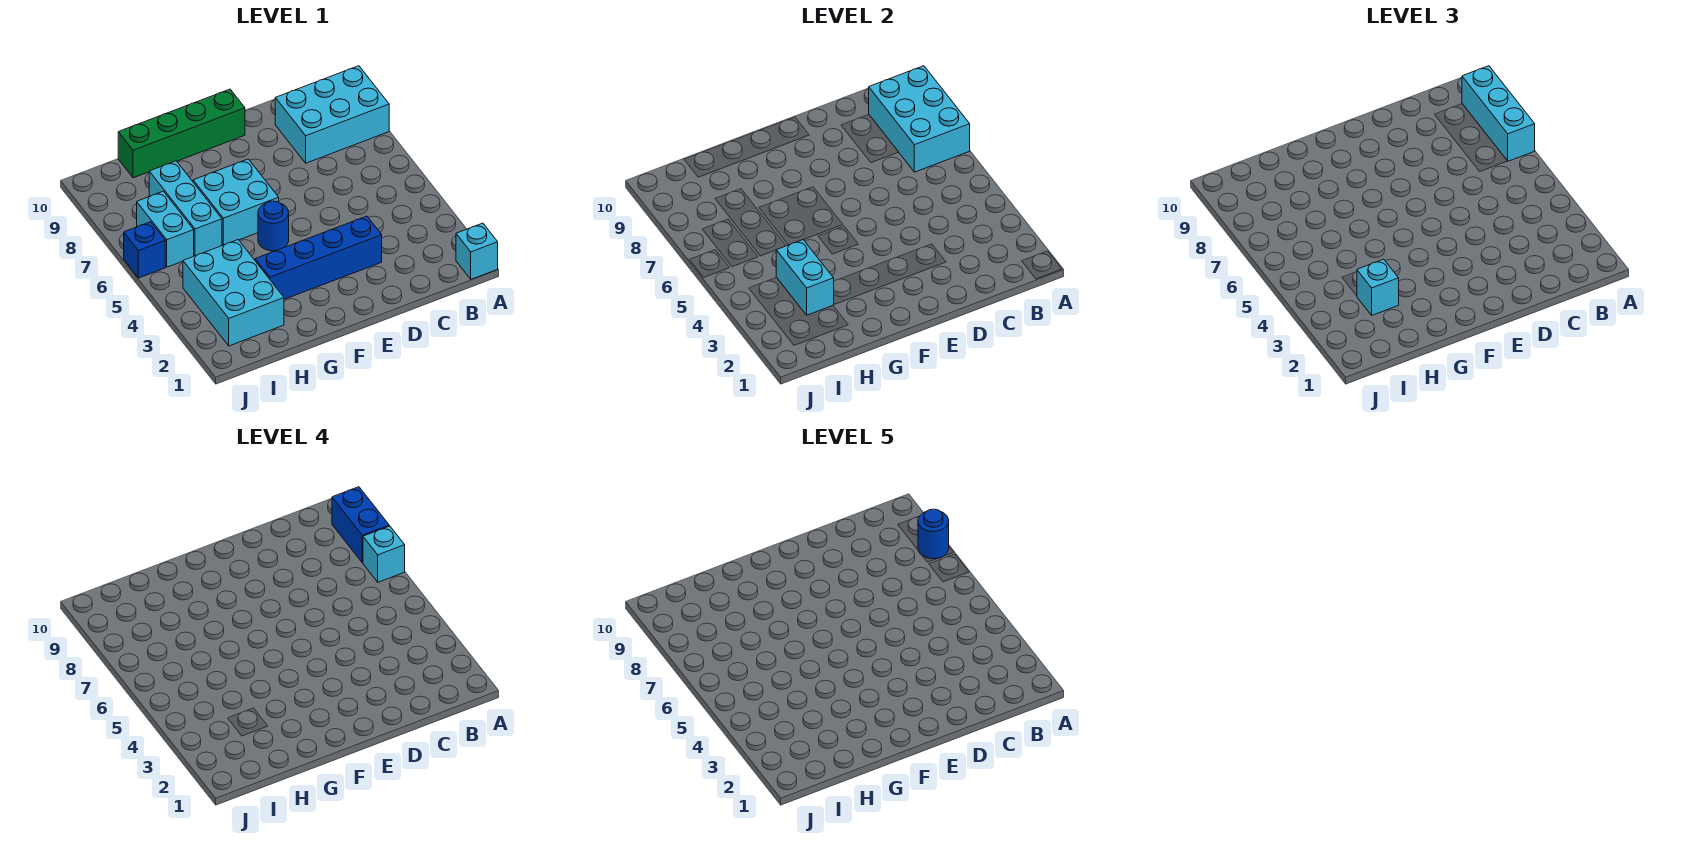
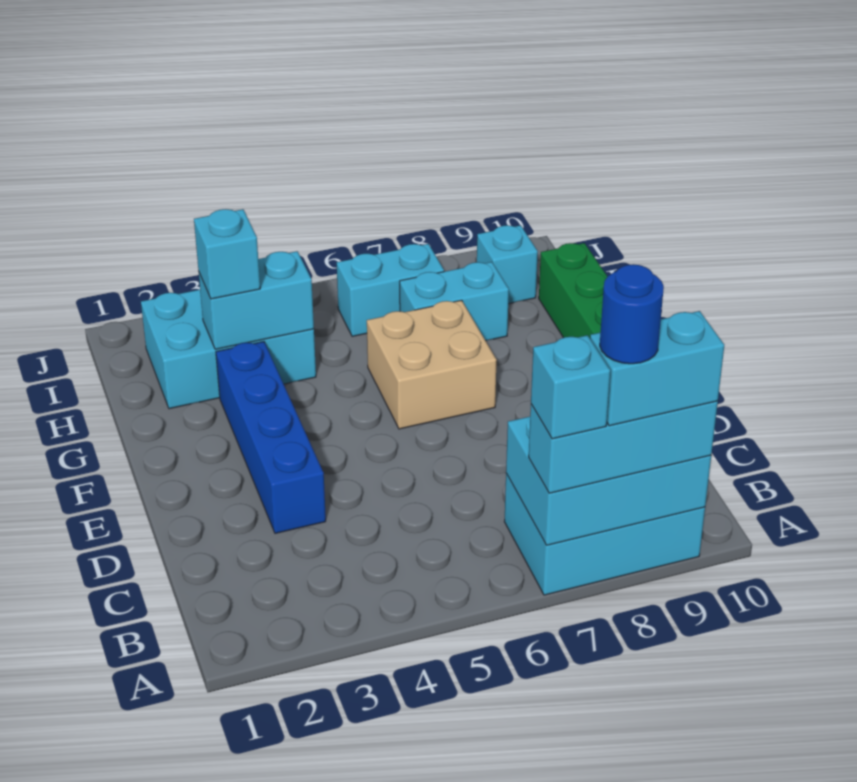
cyan 1x1 brick [456,223,498,279] -> cyan 1x1 brick moved to [477,225,538,304]
cyan 2x3 brick [275,66,389,163] -> cyan 2x3 brick turned to [504,473,705,595]
blue 1x2 brick [332,487,389,563] -> cyan 1x2 brick [590,311,724,426]
blue 1x1 round brick [258,201,289,251] -> none
cyan 2x2 brick [193,159,279,245] -> tan 2x2 brick [367,300,497,429]
cyan 1x3 brick [149,161,222,256] -> cyan 1x2 brick [400,262,509,341]
blue 1x1 brick [124,222,165,278] -> none

